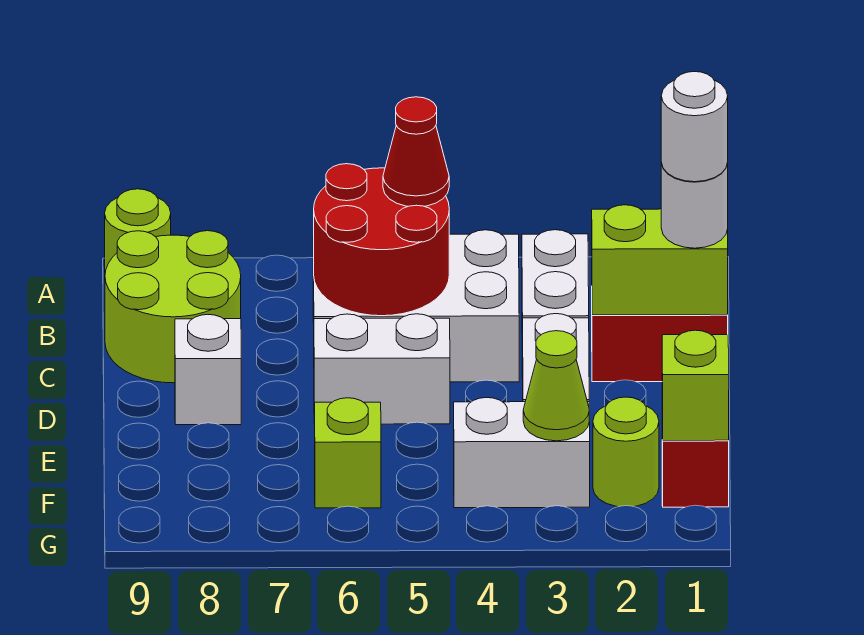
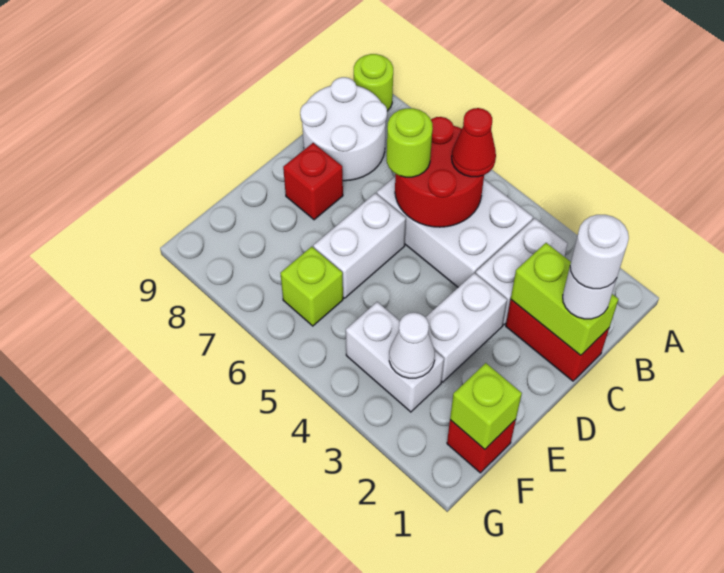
lime 2x2 round brick [105,231,241,383] -> white 2x2 round brick [300,77,387,181]
white 1x2 brick [314,314,450,424] -> white 1x2 brick turned to [313,193,406,298]
white 1x1 brick [175,315,241,425] -> red 1x1 brick [283,143,343,220]
lime 1x1 round brick [593,397,659,507] -> lime 1x1 round brick moved to [387,108,433,177]
lime 1x1 cone [523,331,589,441] -> white 1x1 cone [389,313,435,378]

